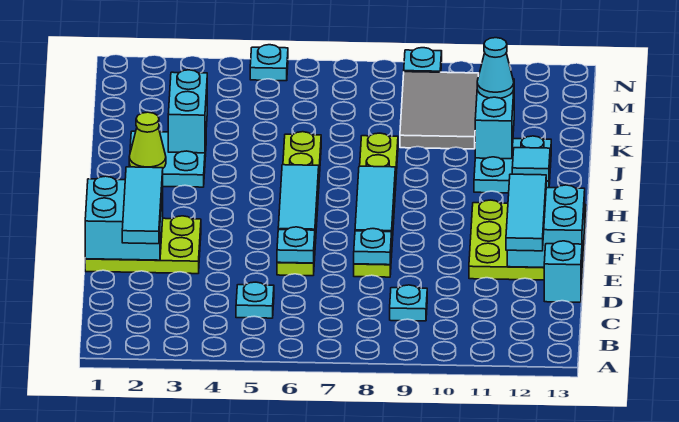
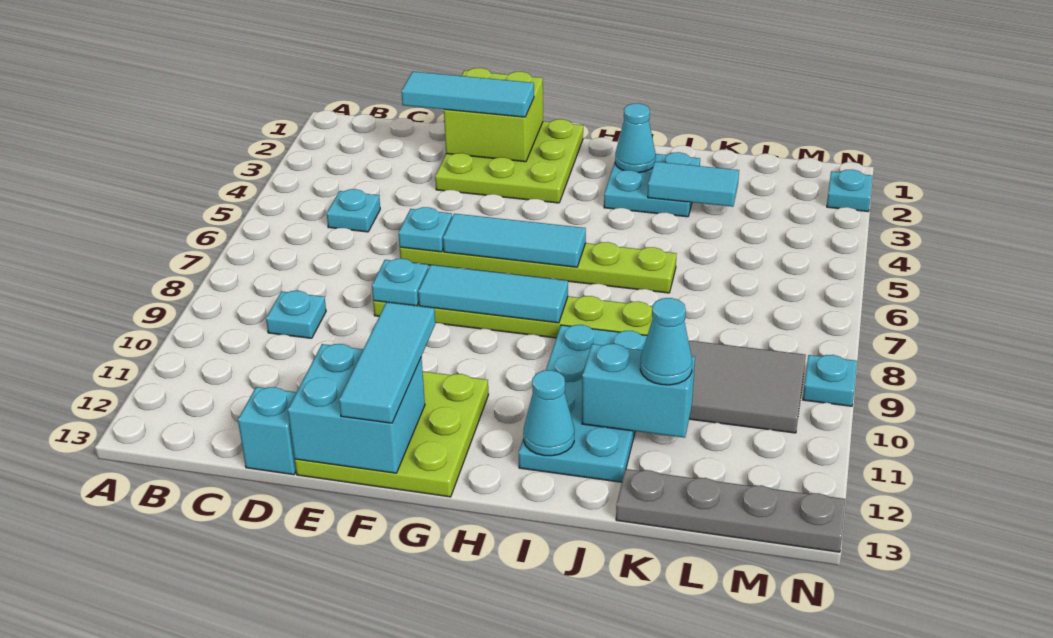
cyan 1x3 tile [506,174,546,251] -> cyan 1x3 tile turned to [339,302,435,423]
lime 2x3 plate [85,216,201,274] -> lime 3x3 plate [435,119,583,203]
cyan 2x2 brick [85,176,163,260] -> lime 2x2 brick [444,68,543,162]
lime 1x1 cone [129,112,166,168] -> cyan 1x1 cone [615,103,656,173]
cyan 2x2 plate [474,136,551,193] -> cyan 2x4 plate [519,325,647,482]
cyan 1x1 tile [512,148,550,181] -> cyan 1x1 cone [523,370,574,456]
cyan 1x2 brick [168,70,207,153] -> cyan 1x2 tile [648,162,739,207]
none -> grey 1x4 plate [616,469,845,552]
cyan 1x1 plate [250,45,288,81] -> cyan 1x1 plate moved to [827,170,872,212]

